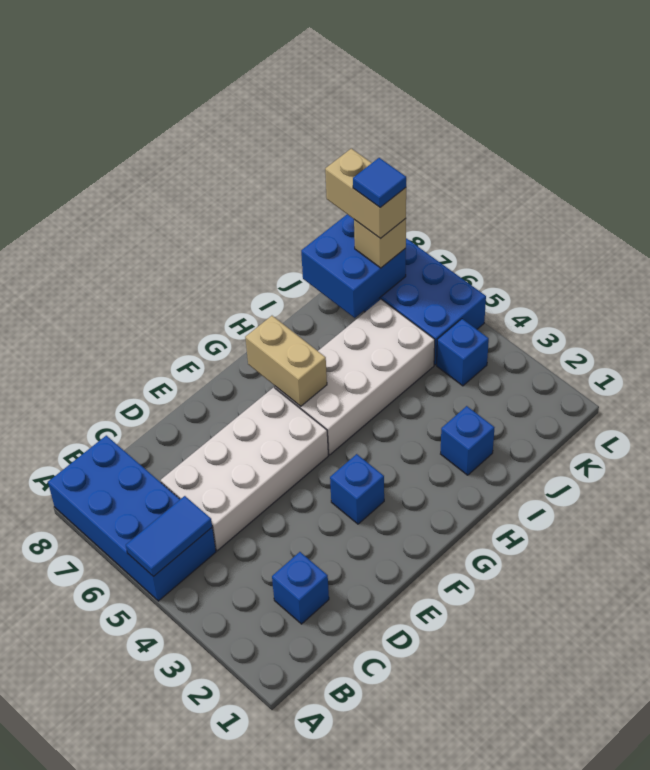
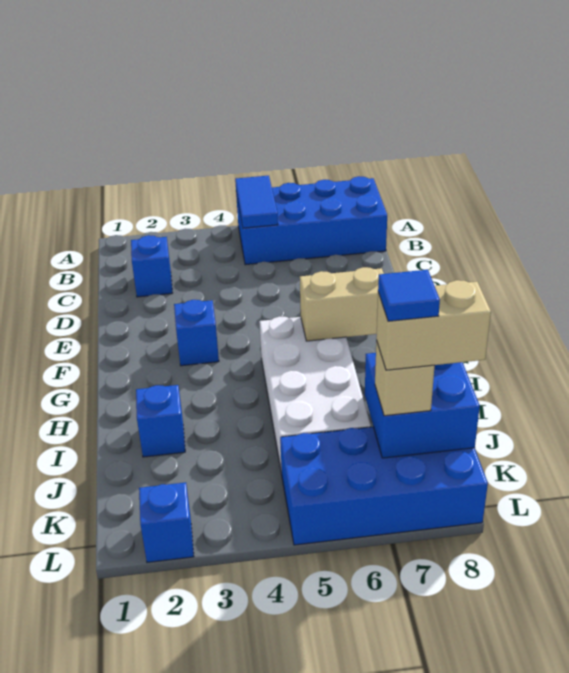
white 2x4 brick [161,387,328,551] -> none
blue 1x1 brick [437,319,489,386] -> blue 1x1 brick moved to [139,483,194,562]

